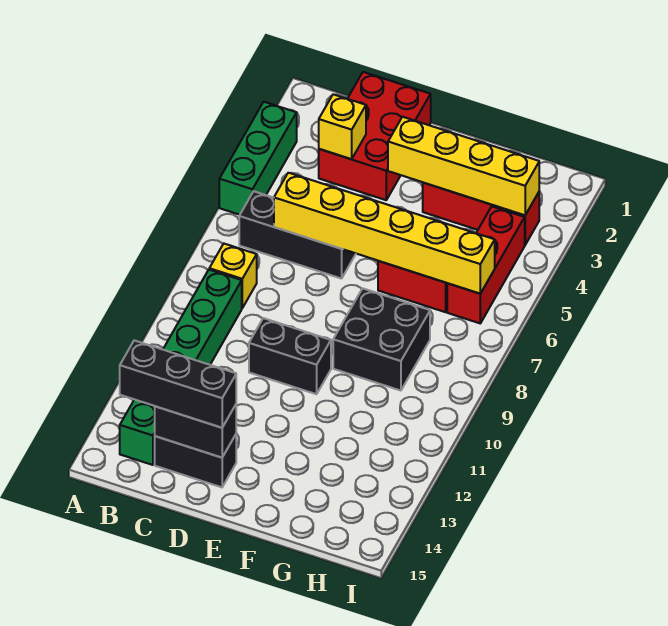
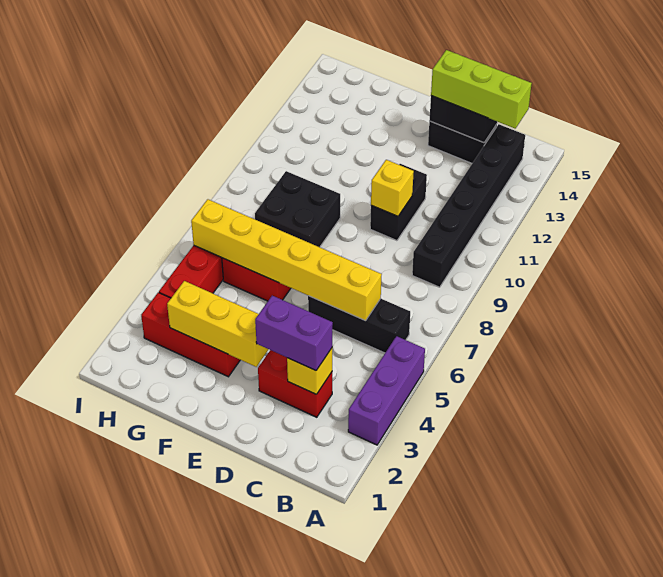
green 1x3 brick [219,102,297,215] -> purple 1x3 brick [348,336,425,445]
yellow 1x1 brick [209,244,257,308] -> yellow 1x1 brick moved to [371,160,414,216]
green 1x6 brick [120,270,242,465] -> black 1x6 brick [412,124,525,287]
black 1x3 brick [120,340,236,428] -> lime 1x3 brick [431,50,532,129]
red 2x3 brick [319,72,431,200] -> red 1x2 brick [258,350,332,417]
none -> purple 1x2 brick [255,296,333,370]
black 1x2 brick [249,318,331,394] -> black 1x2 brick turned to [370,164,427,241]
yellow 1x4 brick [388,117,539,215] -> yellow 1x3 brick [167,281,269,367]

